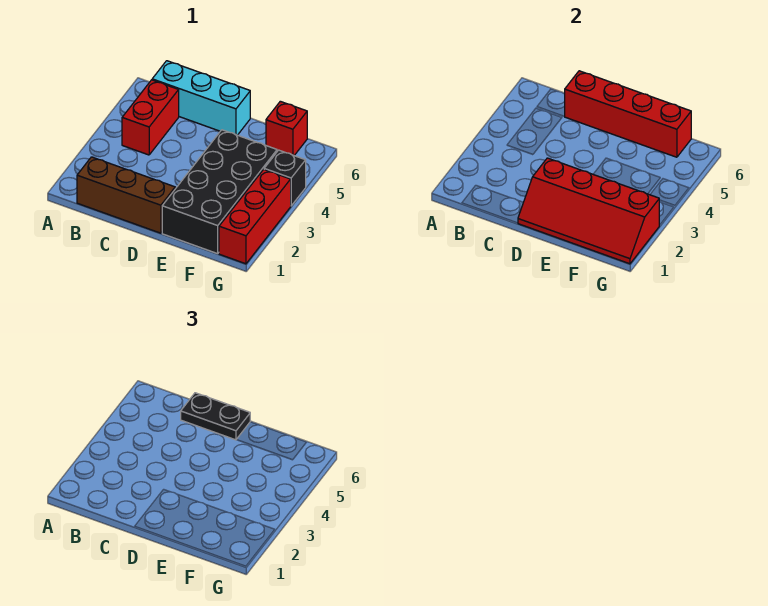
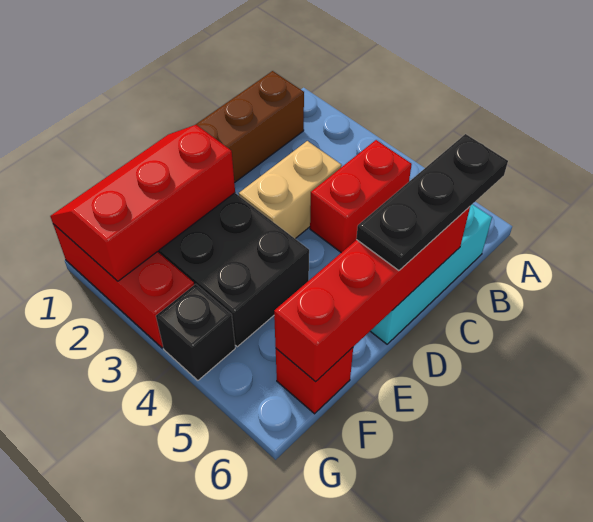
red 1x2 brick [122,80,179,155] -> red 1x2 brick turned to [310,140,412,253]
none -> tan 1x2 brick [239,141,342,239]
black 1x2 plate [181,393,250,440] -> black 1x3 plate [356,134,508,271]
red 2x4 slope [518,158,659,264] -> red 2x3 slope [50,125,235,281]

